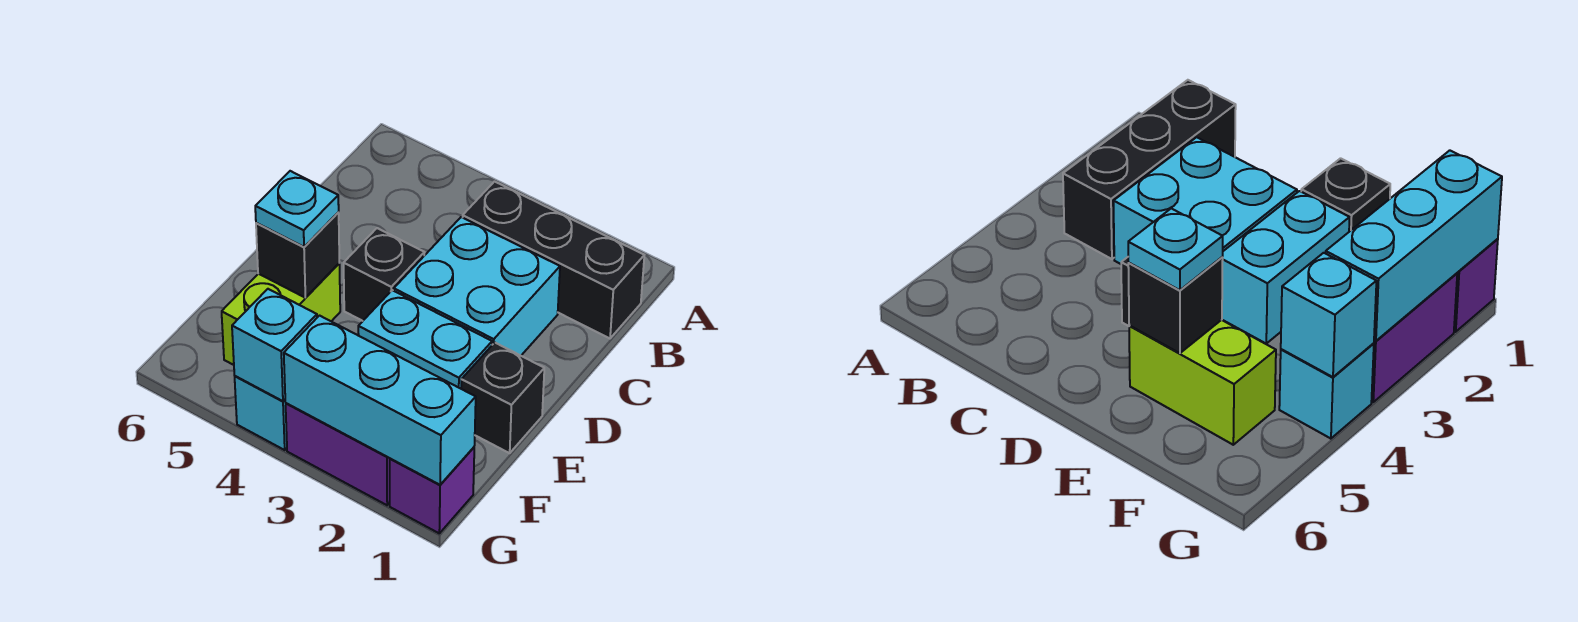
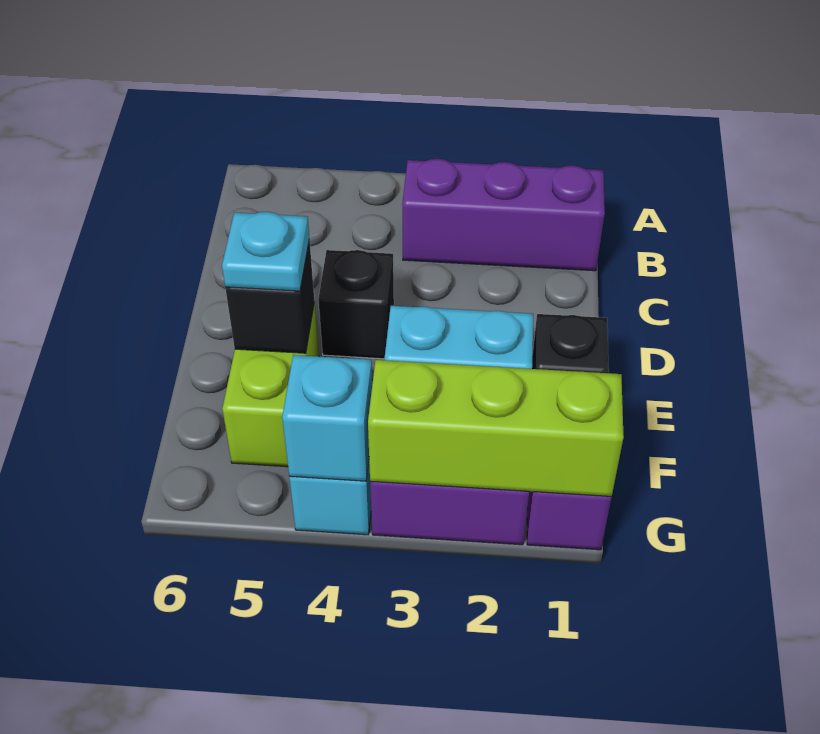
black 1x3 brick [463,181,644,338] -> purple 1x3 brick [402,159,605,271]
cyan 2x2 brick [394,217,560,356] -> none
cyan 1x3 brick [284,316,476,485] -> lime 1x3 brick [368,360,624,496]

